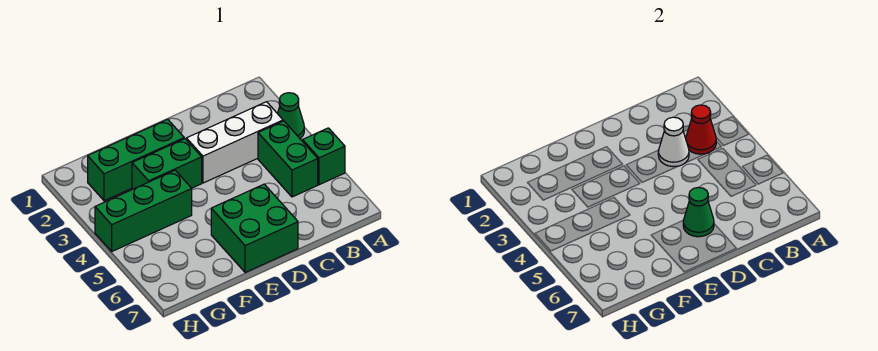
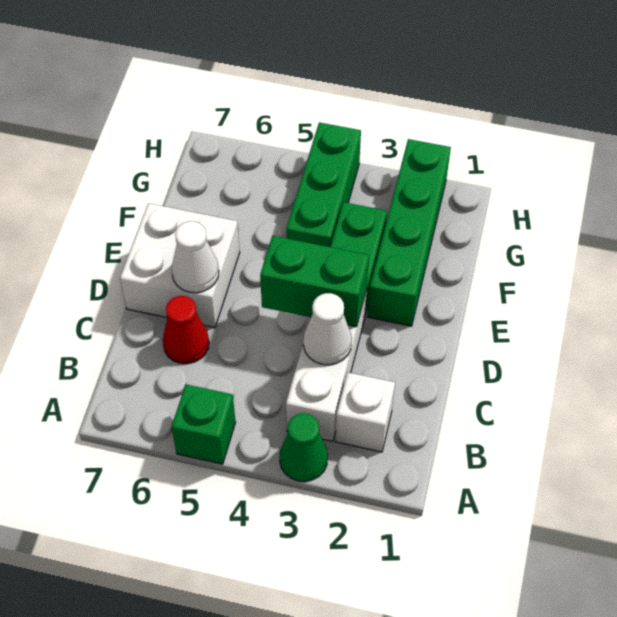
none -> white 1x1 brick [335,372,395,452]
red 1x1 cone [686,105,716,154] -> red 1x1 cone moved to [163,296,209,364]
green 1x2 brick [258,121,318,197] -> green 1x2 brick moved to [260,236,369,327]
green 2x2 brick [211,184,298,273] -> white 2x2 brick [120,203,240,328]
green 1x1 cone [683,187,714,237] -> white 1x1 cone [172,221,219,293]
green 1x3 brick [88,119,184,201] -> green 1x4 brick [368,139,451,326]

